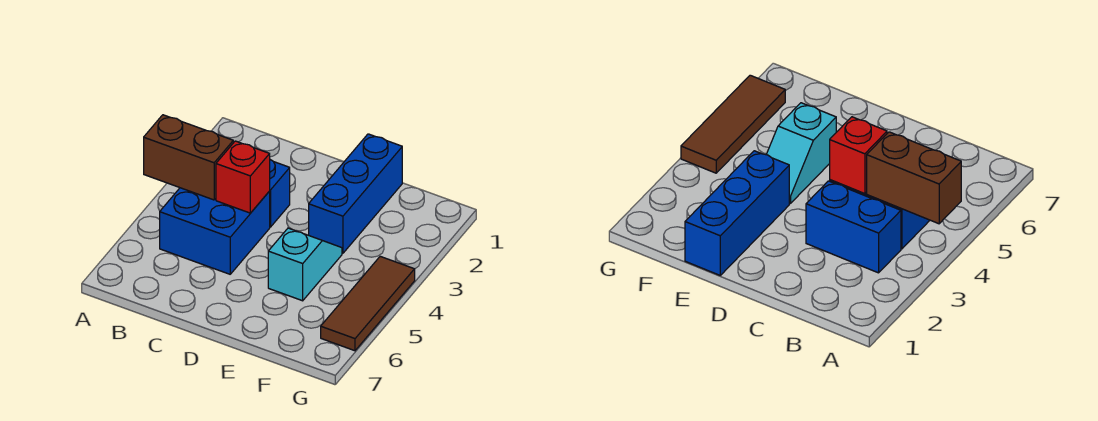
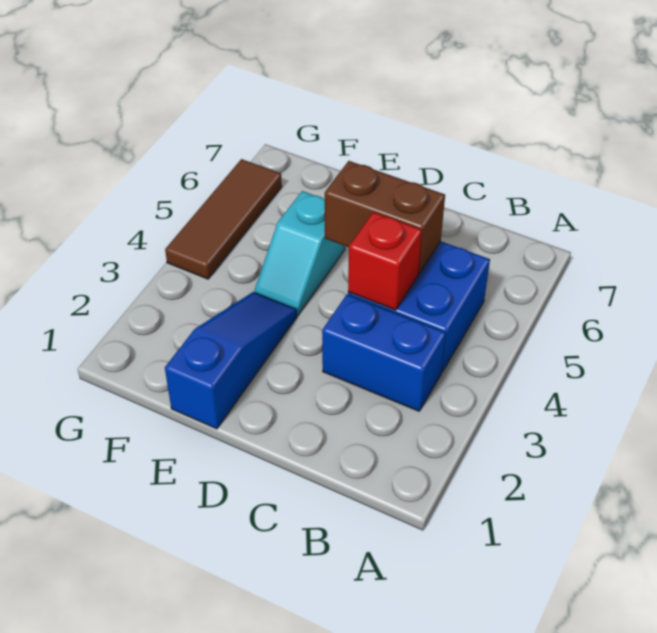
brown 1x2 brick [144,115,233,200] -> brown 1x2 brick moved to [325,161,445,273]
blue 1x3 brick [309,134,402,253] -> blue 1x3 slope [165,292,297,429]

